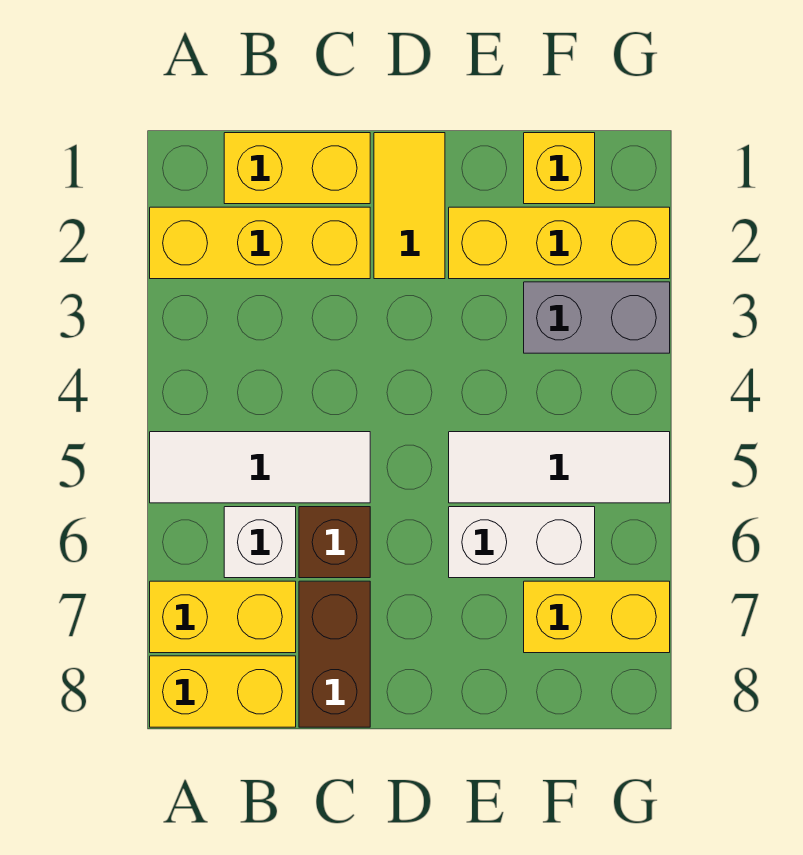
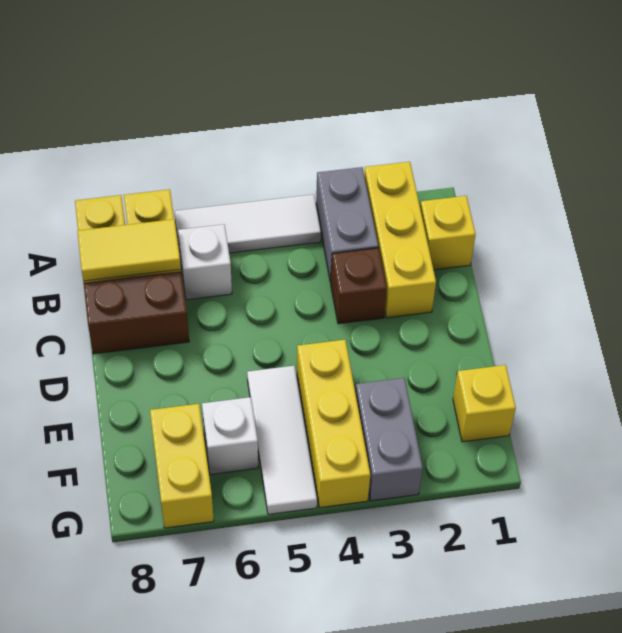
none -> grey 1x2 brick [316,167,378,282]
white 1x3 tile [150,432,370,503] -> white 1x3 tile turned to [174,194,321,253]
yellow 1x2 brick [224,133,370,204] -> yellow 1x1 brick [420,196,476,270]
brown 1x1 brick [299,507,370,578] -> brown 1x1 brick moved to [331,248,387,324]
yellow 1x2 tile [374,133,445,279] -> yellow 1x2 tile moved to [77,219,181,281]
yellow 1x3 brick [449,207,670,279] -> yellow 1x3 brick moved to [297,340,370,508]
white 1x2 brick [449,507,595,578] -> white 1x1 brick [202,397,258,474]

